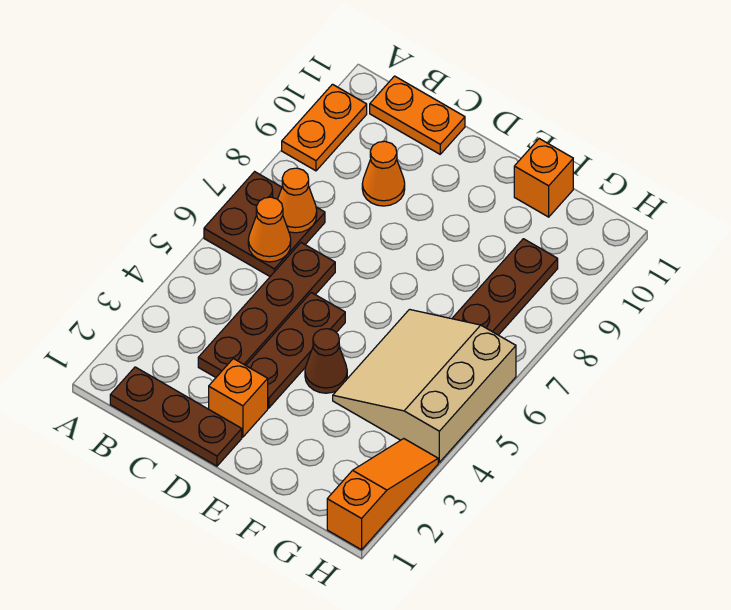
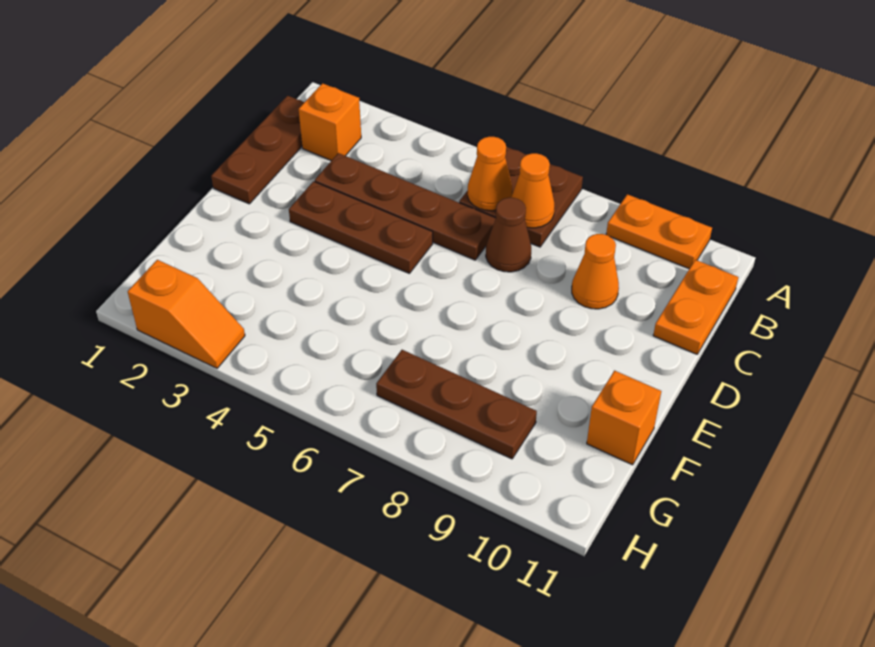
orange 1x1 brick [209,359,268,437] -> orange 1x1 brick moved to [299,83,361,161]
brown 1x1 cone [305,329,347,393] -> brown 1x1 cone moved to [486,198,531,272]
tan 3x3 slope [333,309,516,462] -> none
orange 1x3 slope [327,439,438,550] -> orange 1x2 slope [128,260,245,368]

